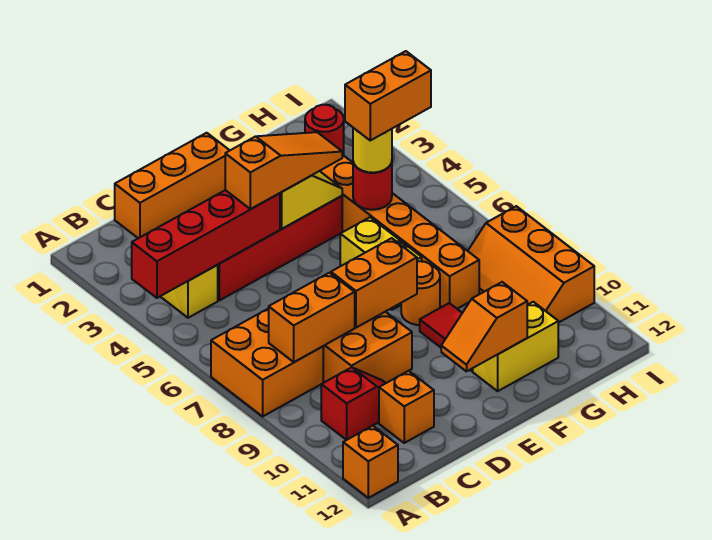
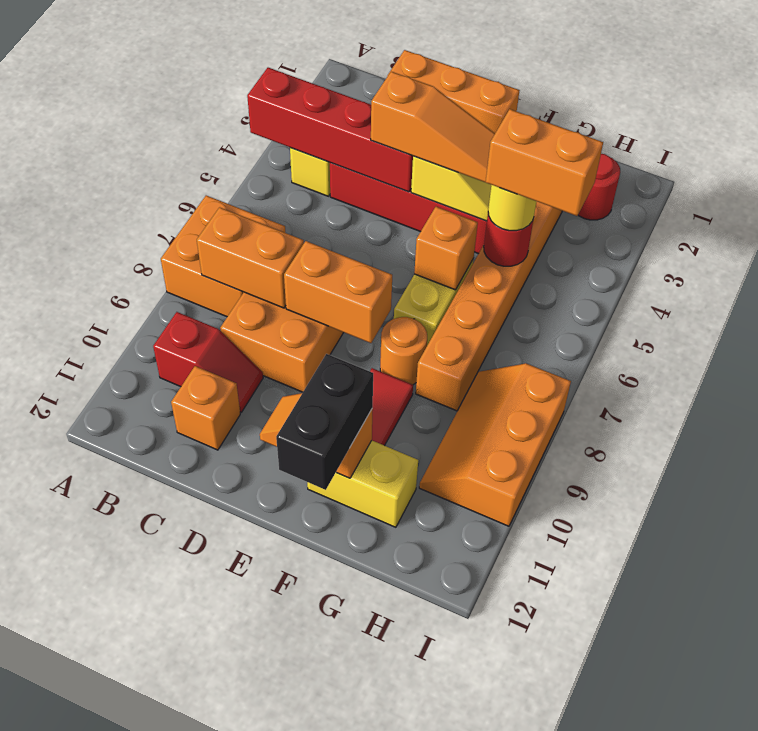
orange 1x1 brick [343,426,398,498] -> orange 1x1 brick moved to [414,207,478,290]
none -> black 1x2 brick [276,354,373,490]

